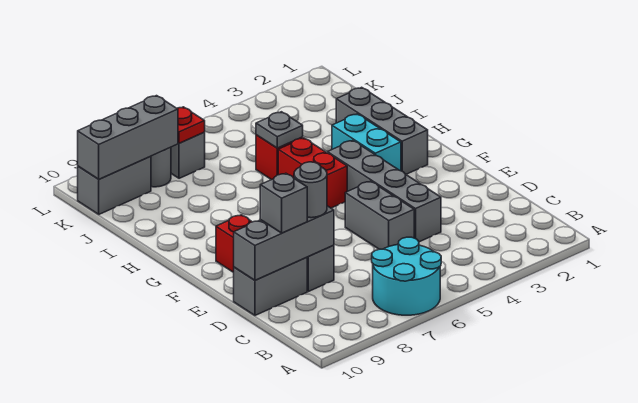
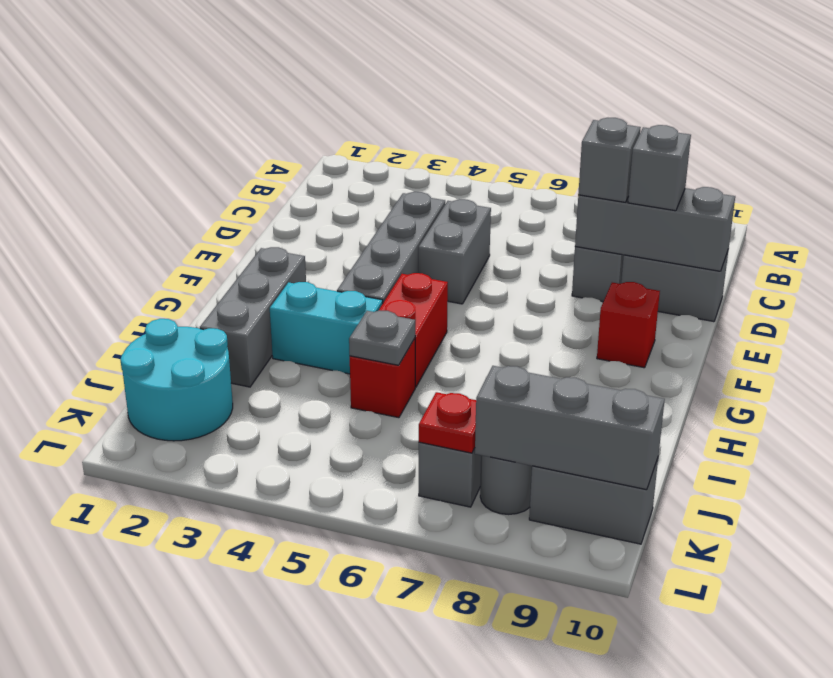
cyan 2x2 round brick [372,237,441,315] -> cyan 2x2 round brick moved to [120,319,233,441]
grey 1x1 round brick [294,162,327,218] -> grey 1x1 brick [578,118,641,202]
cyan 1x2 brick [332,114,401,171] -> cyan 1x2 brick turned to [270,282,383,374]

